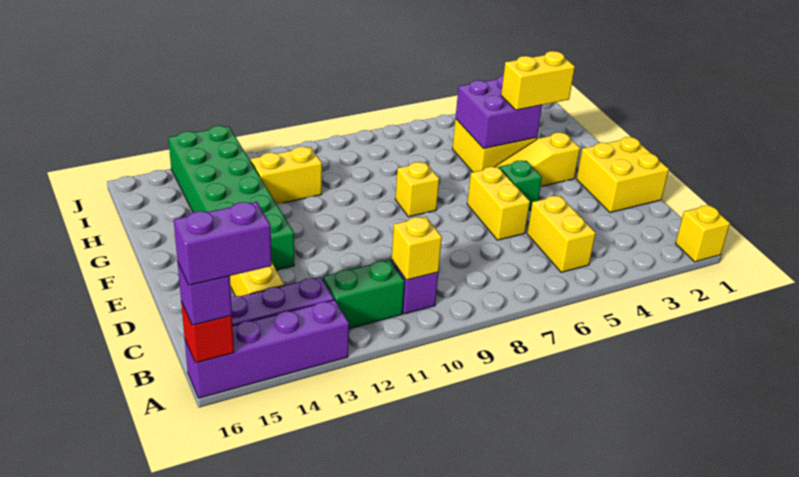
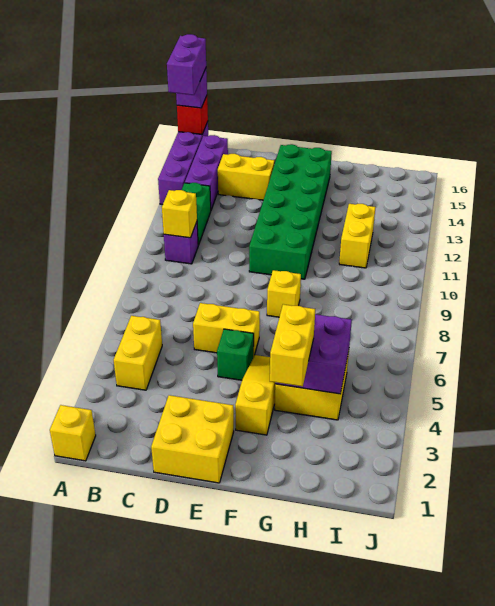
yellow 1x2 brick [527,196,596,272] -> yellow 1x2 brick turned to [114,316,162,390]
green 2x6 brick [168,126,294,270] -> green 2x6 brick turned to [249,144,332,279]

